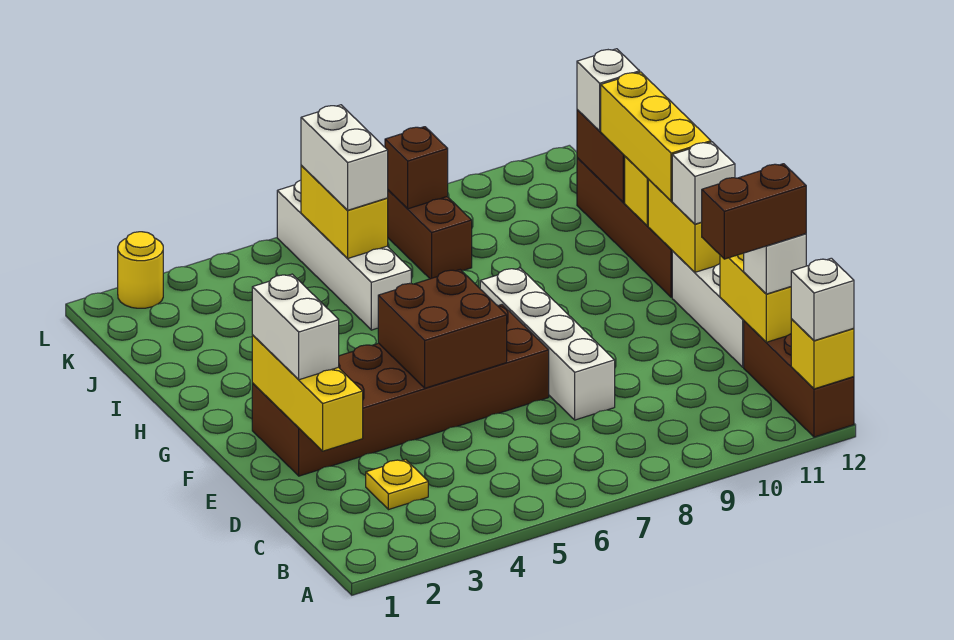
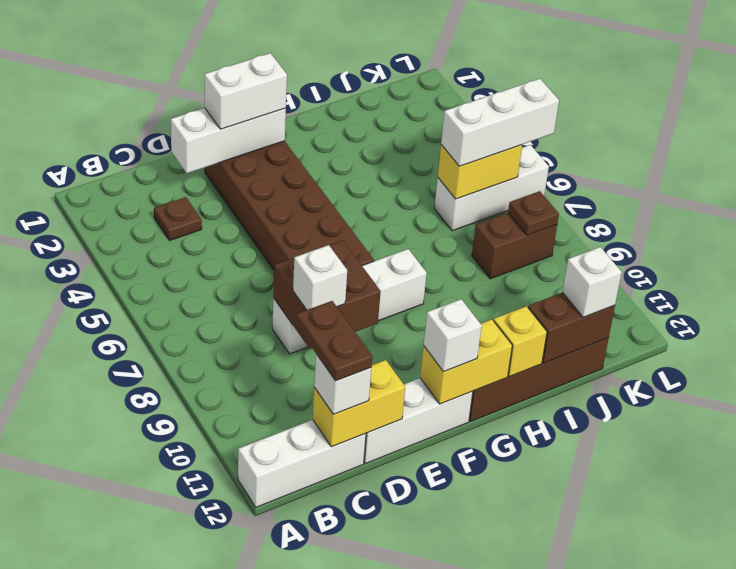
brown 1x3 brick [744,321,854,437] -> white 1x3 brick [238,420,366,507]
yellow 1x1 brick [791,319,854,389] -> none
white 1x1 brick [791,258,854,341] -> white 1x1 brick moved to [293,245,347,310]
yellow 1x1 plate [366,459,428,510] -> brown 1x1 plate [154,197,202,241]
brown 1x2 brick [701,164,806,259] -> brown 1x2 plate [296,301,372,381]
yellow 1x3 brick [252,335,363,451] -> white 1x3 brick [171,108,286,173]
brown 2x2 brick [378,270,507,388] -> brown 2x2 brick moved to [273,241,381,349]
yellow 1x3 brick [601,72,711,201] -> none
white 1x4 brick [277,180,411,330] -> white 1x3 brick [434,145,549,231]
white 1x2 brick [301,105,388,210] -> white 1x3 brick [441,79,559,166]
brown 1x1 brick [385,127,448,209] -> brown 1x1 plate [508,191,559,235]
yellow 1x1 round brick [118,232,163,308] -> none

